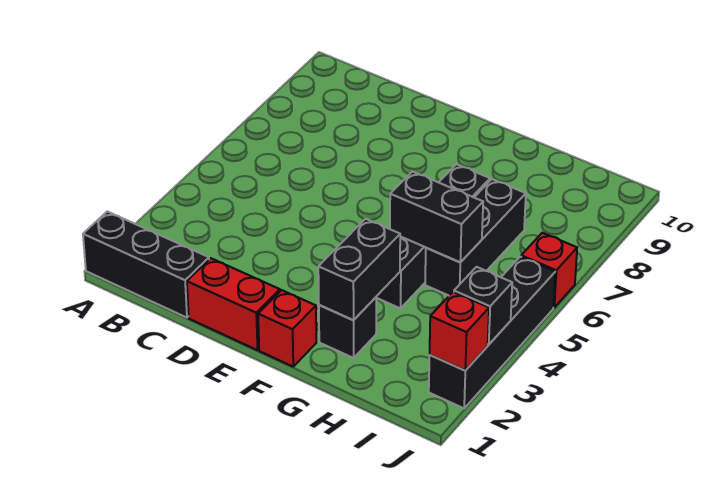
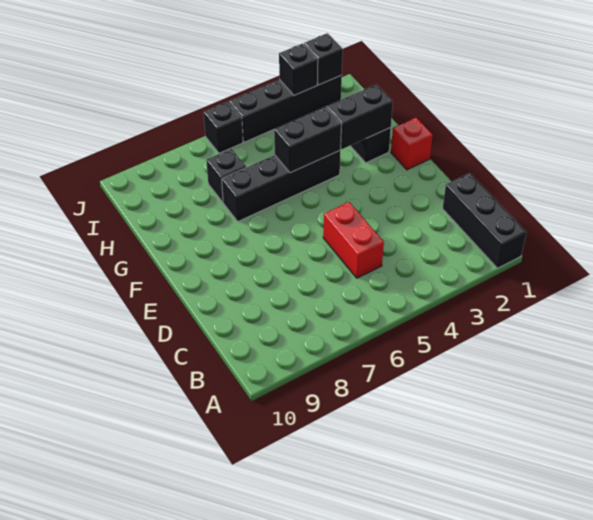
red 1x2 brick [187,258,280,350] -> red 1x2 brick moved to [323,202,384,278]
black 1x2 brick [390,172,483,262] -> black 1x2 brick turned to [274,107,342,173]
black 1x3 brick [425,179,526,296] -> black 1x1 brick [206,149,246,202]
red 1x1 brick [430,292,489,371] -> black 1x1 brick [304,33,343,85]
red 1x1 brick [521,233,577,307] -> black 1x1 brick [203,101,243,153]

